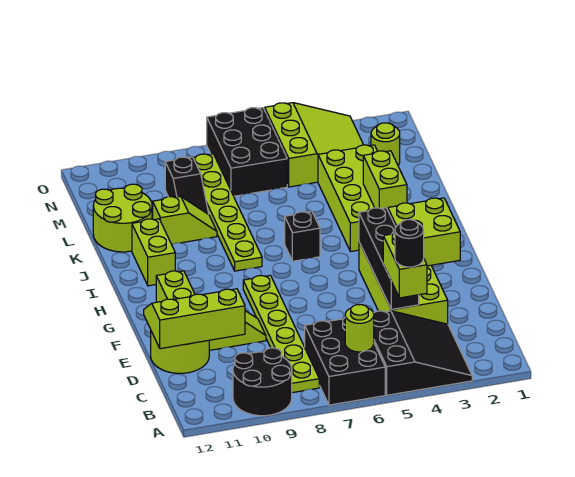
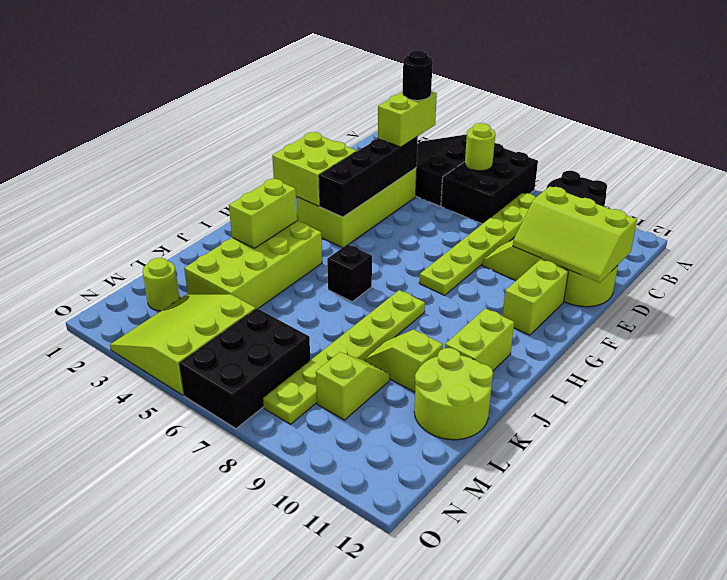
black 1x2 slope [165,157,209,214] -> lime 1x2 slope [316,352,390,420]

